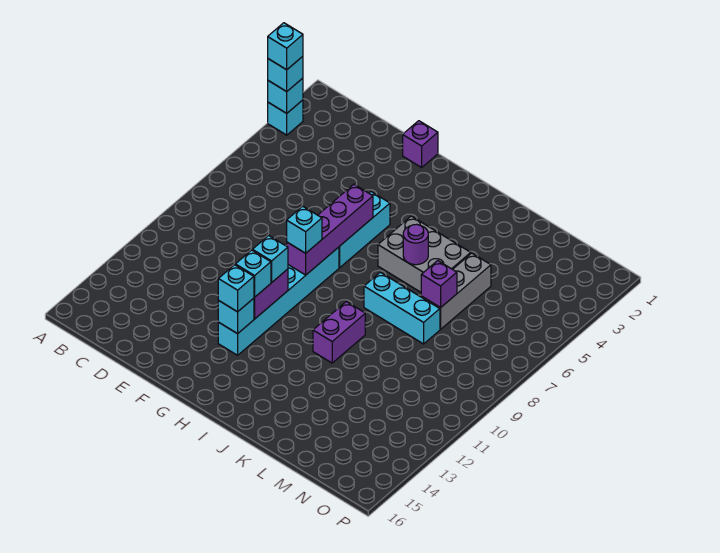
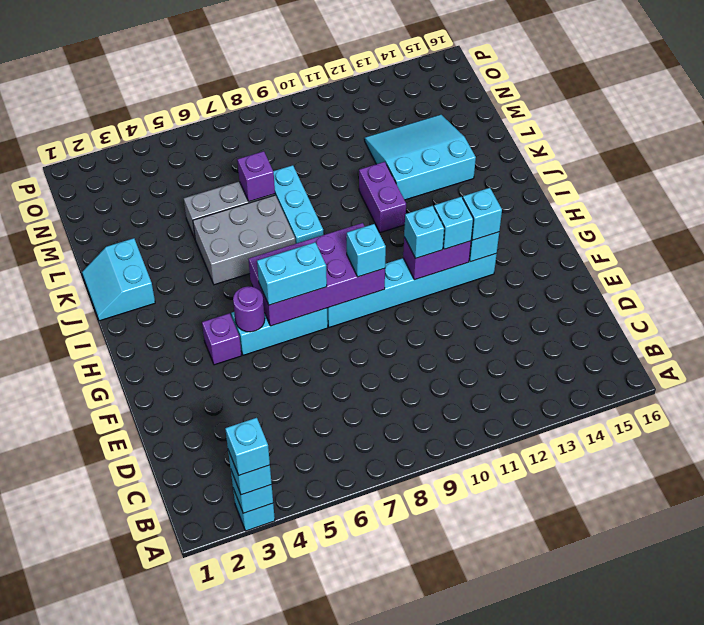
purple 1x1 brick [403,121,438,167] -> purple 1x1 brick moved to [202,313,242,365]
purple 1x4 brick [287,184,373,275] -> purple 2x4 brick [249,223,385,326]
none -> cyan 1x2 brick [257,242,327,305]
grey 2x3 brick [378,216,471,292] -> grey 2x3 brick turned to [193,195,296,285]
none -> cyan 2x2 slope [82,238,155,321]
purple 1x1 round brick [403,224,428,265] -> purple 1x1 round brick moved to [233,287,265,332]
purple 1x2 brick [313,302,365,363] -> purple 1x2 brick turned to [359,162,406,233]
none -> cyan 3x3 slope [365,115,476,200]

